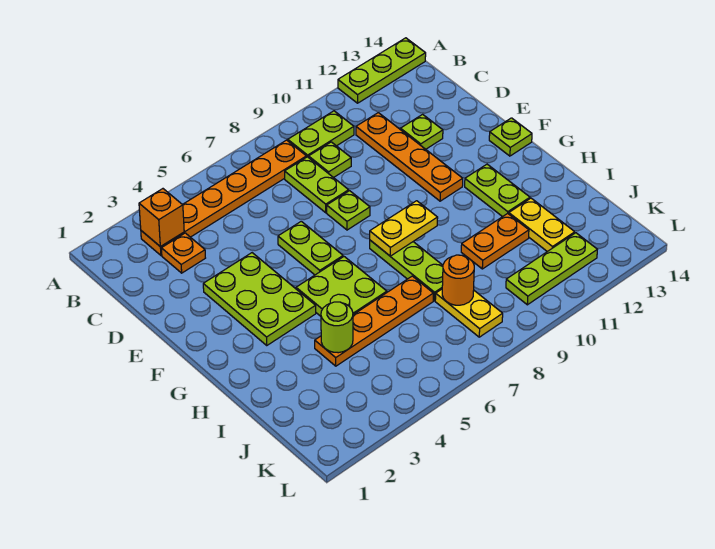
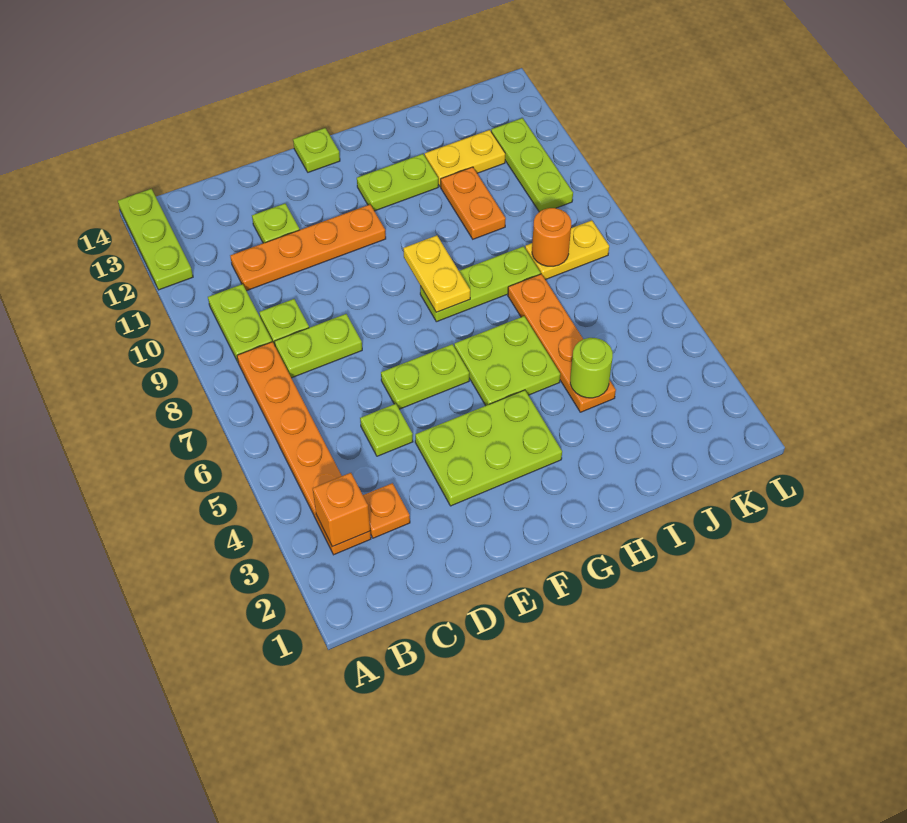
lime 1x1 plate [327,191,370,230] -> lime 1x1 plate moved to [360,404,413,456]

